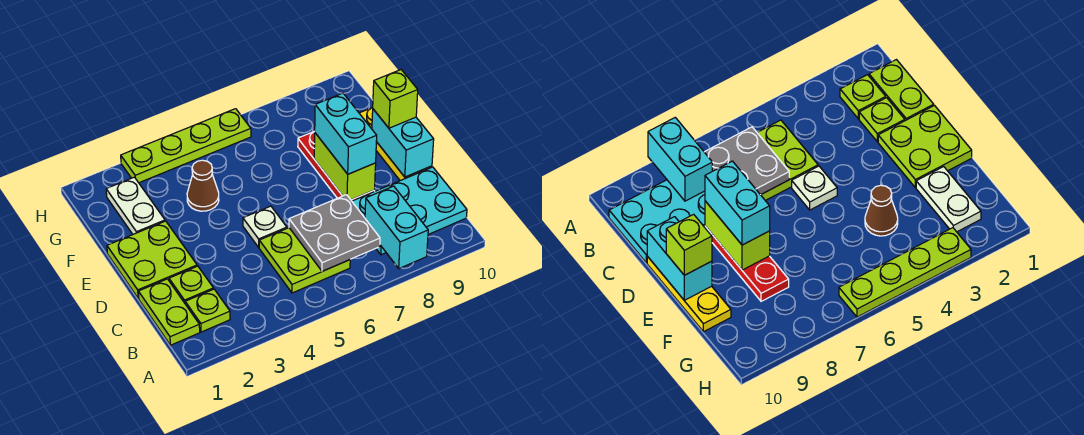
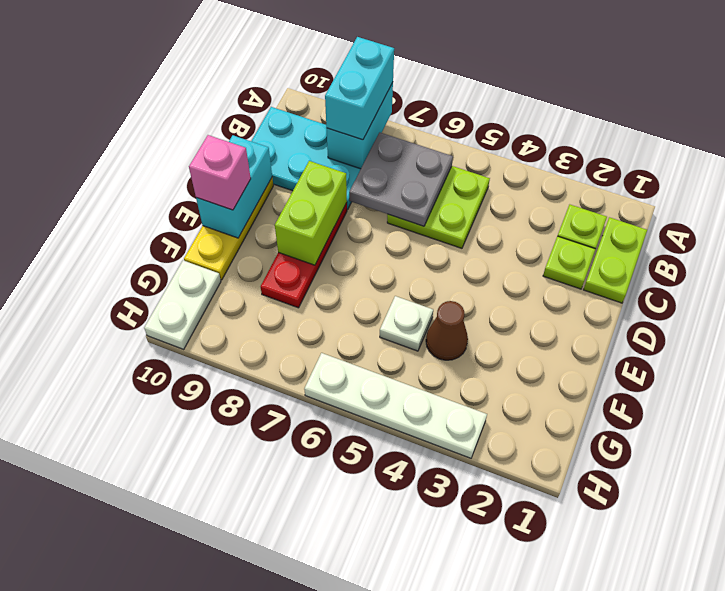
lime 2x2 plate [107,221,197,298] -> none
white 1x1 plate [243,206,287,247] -> white 1x1 plate moved to [380,296,433,351]
cyan 1x2 brick [315,93,377,174] -> cyan 1x2 brick moved to [325,37,394,140]
lime 1x1 brick [373,70,418,128] -> pink 1x1 brick [189,135,251,210]
white 1x2 plate [106,177,165,234] -> white 1x2 plate moved to [144,260,221,349]
lime 1x4 plate [121,109,251,183] -> white 1x4 plate [304,353,487,458]

